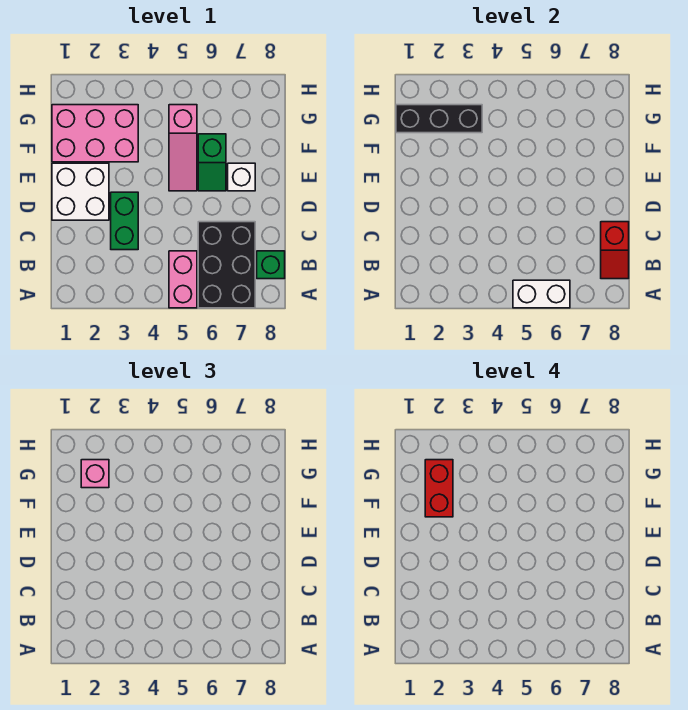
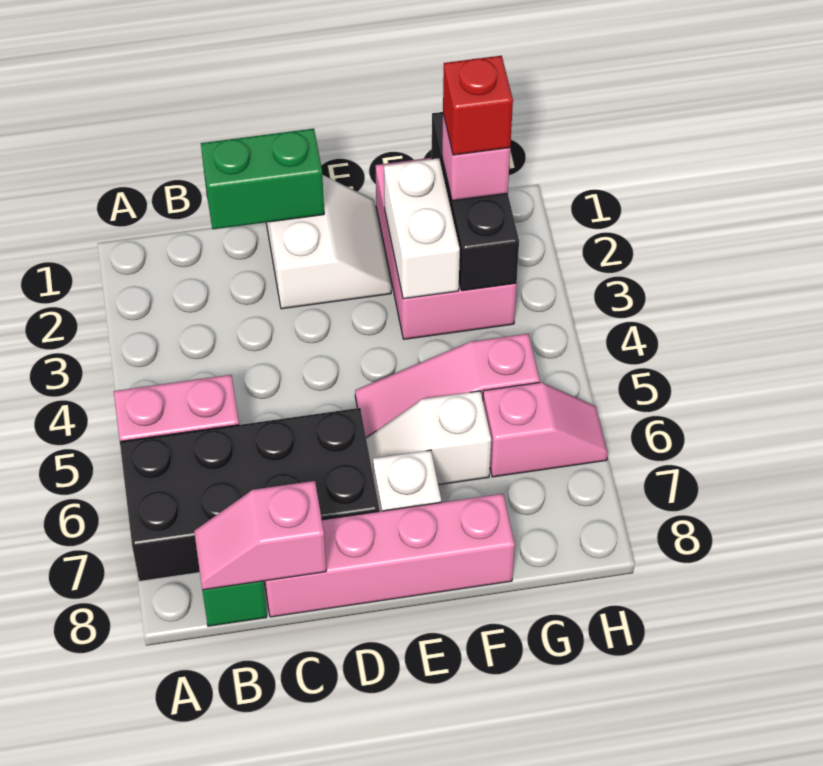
white 1x2 brick [513,280,570,308] -> white 1x2 brick moved to [384,158,460,299]
black 2x3 brick [198,222,255,308] -> black 2x4 brick [120,408,379,581]
red 1x2 slope [601,222,629,279] -> pink 1x2 slope [194,481,326,590]
green 1x2 brick [111,192,138,250] -> green 1x2 brick moved to [201,129,324,229]
none -> pink 1x4 brick [264,494,515,617]
white 2x2 brick [52,163,109,220] -> white 2x2 slope [266,175,391,309]
green 1x2 slope [198,134,226,191] -> white 1x2 slope [366,391,491,485]
red 1x2 brick [425,460,453,517] -> red 1x1 brick [443,56,513,155]
none -> pink 1x2 slope [483,382,608,477]

